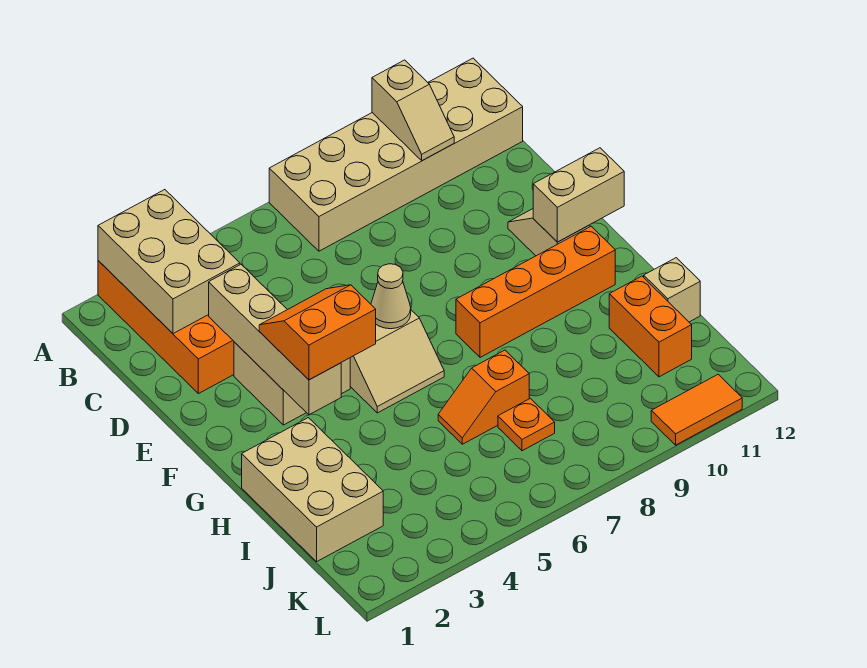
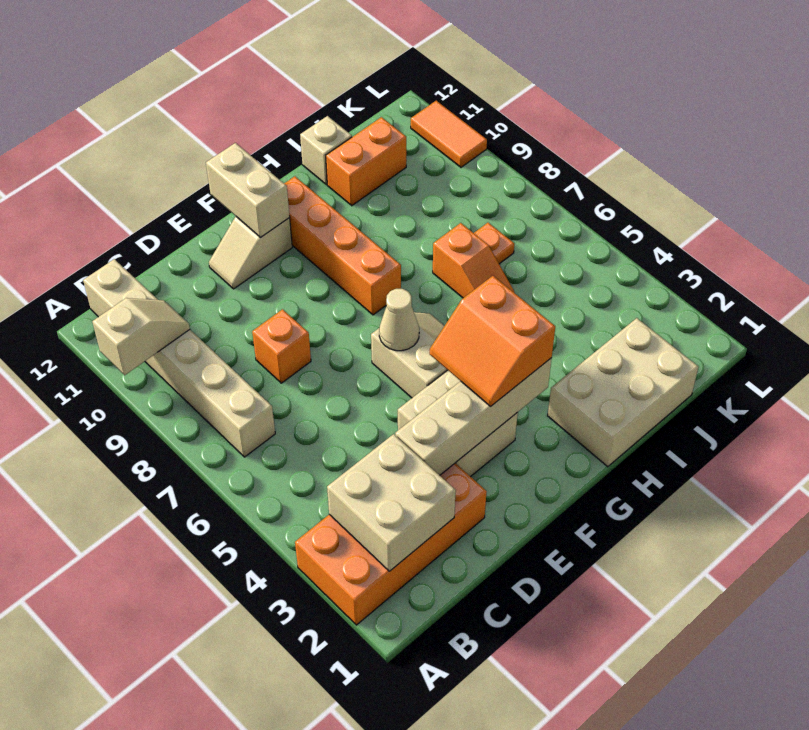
tan 2x3 brick [98,190,240,334] -> tan 2x2 brick [327,434,456,571]
tan 2x6 brick [269,58,523,251] -> tan 1x6 brick [83,259,275,457]
none -> orange 1x1 brick [252,309,311,383]

